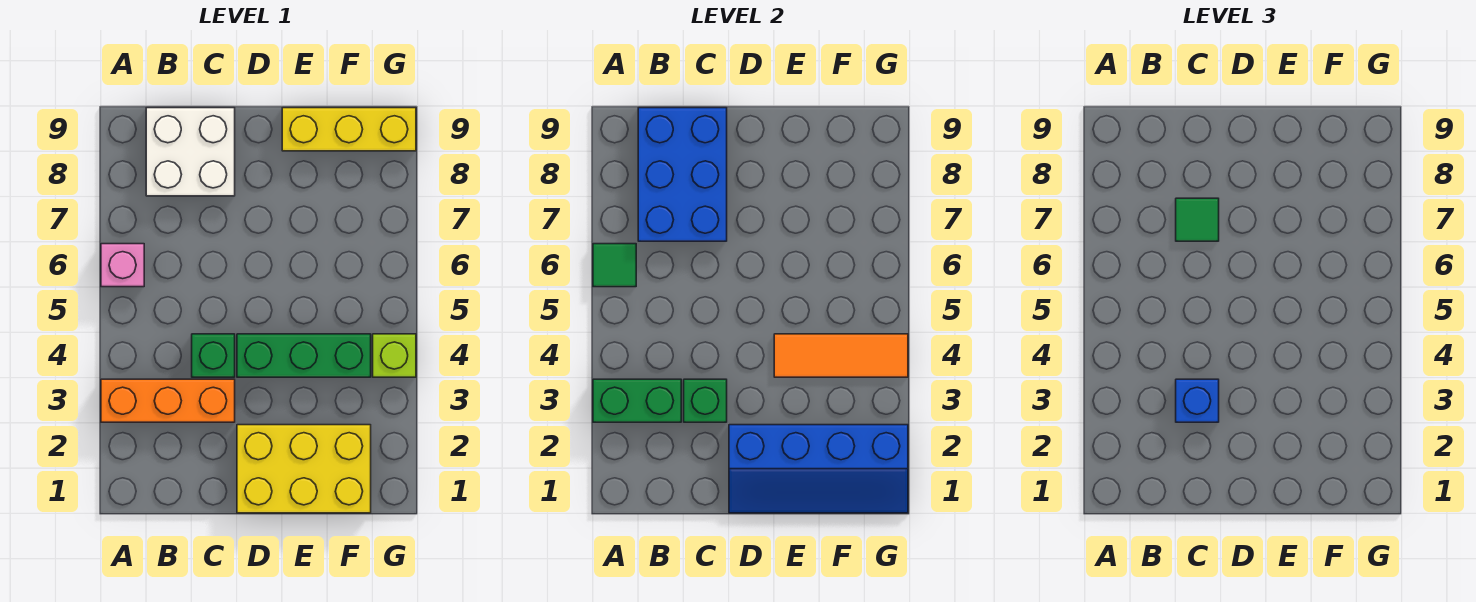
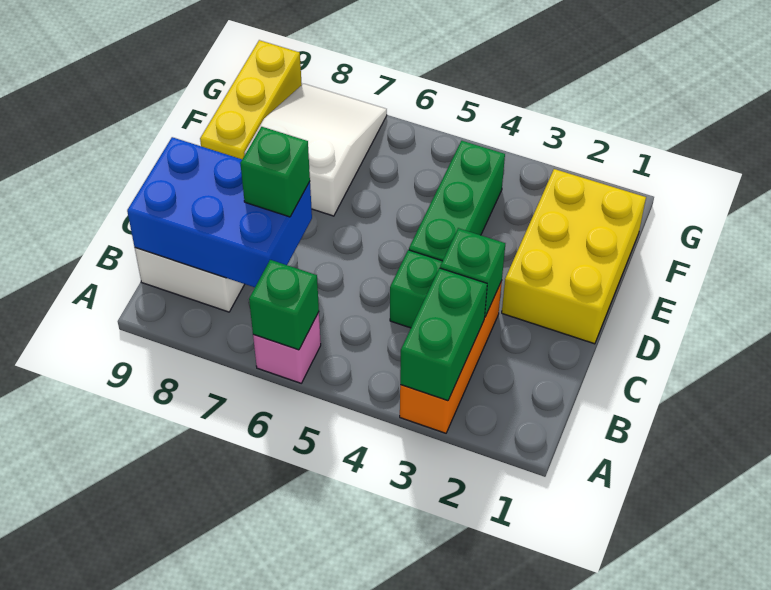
green 1x1 tile [593,244,636,287] -> green 1x1 brick [249,260,319,350]
blue 1x1 brick [1176,379,1219,422] -> none
green 1x1 tile [1176,198,1219,241] -> green 1x1 brick [240,127,310,217]
blue 2x4 slope [729,425,908,513] -> none
orange 1x3 tile [774,334,908,377] -> none
none -> white 2x3 slope [245,84,387,216]
lime 1x1 brick [373,334,416,377] -> none

